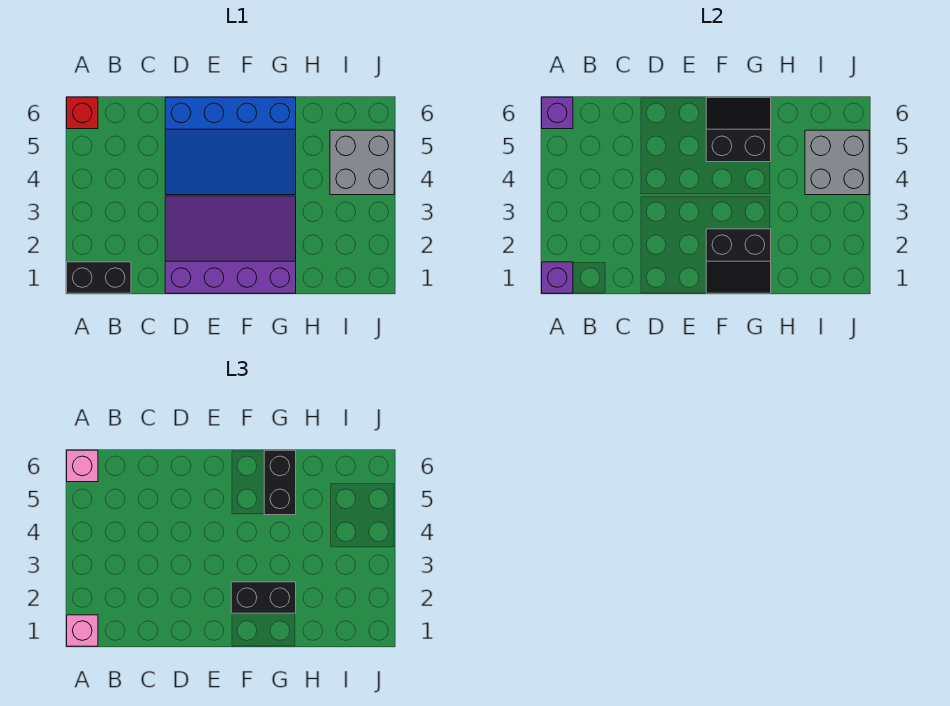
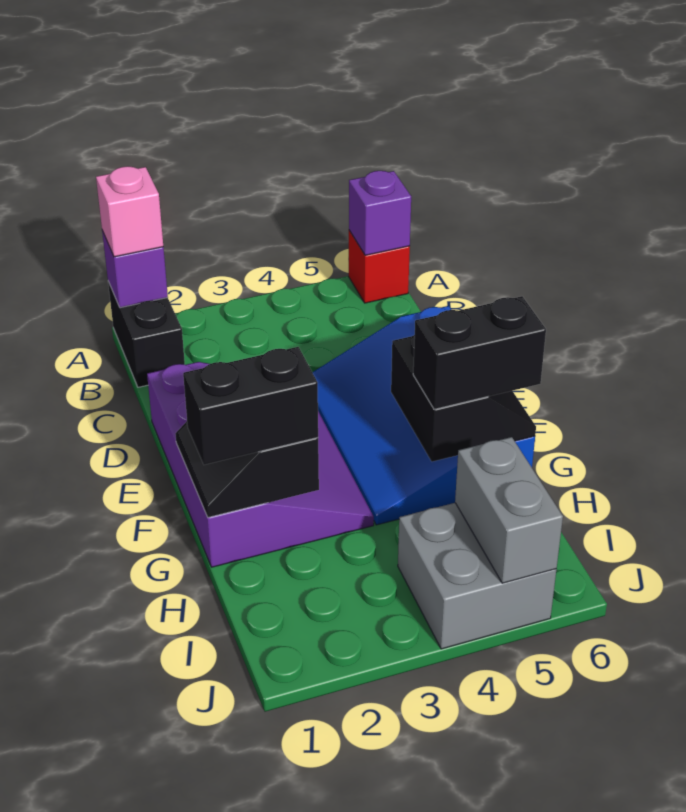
pink 1x1 brick [67,450,98,482] -> none
black 1x2 brick [231,582,296,613] -> black 1x2 brick turned to [183,347,318,465]
grey 2x2 brick [805,130,869,195] -> grey 1x2 brick [455,437,563,583]

